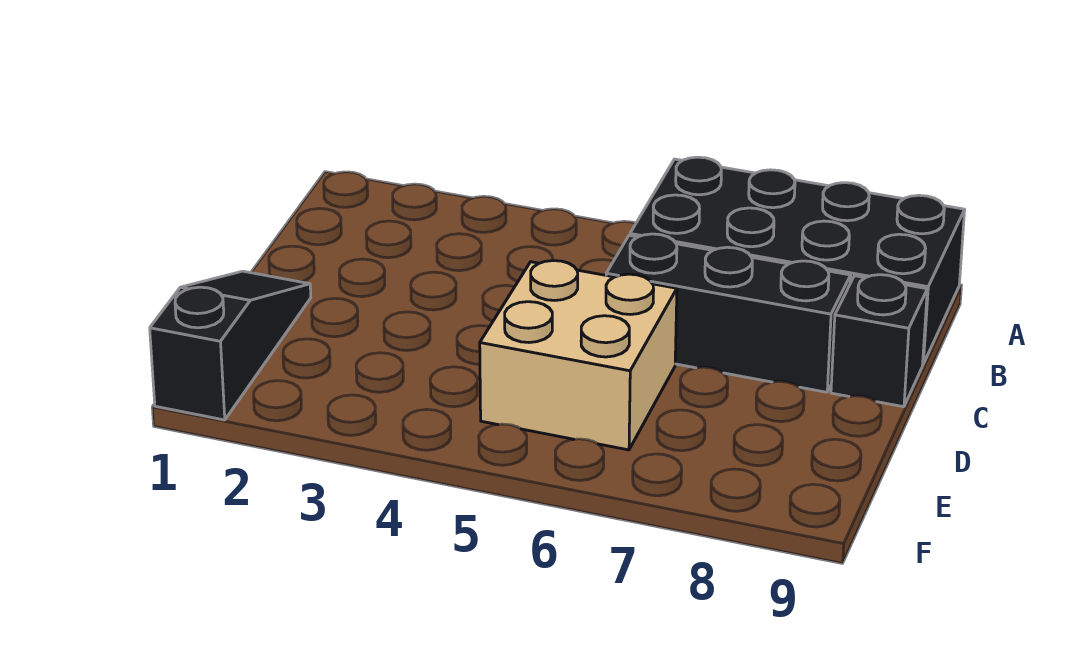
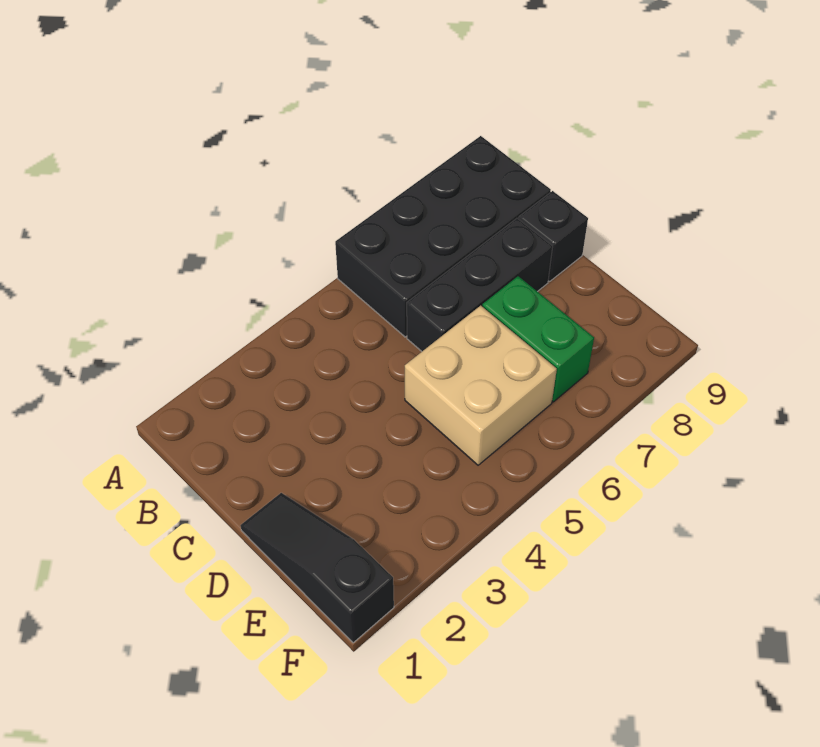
none -> green 1x2 brick [482,276,594,402]

